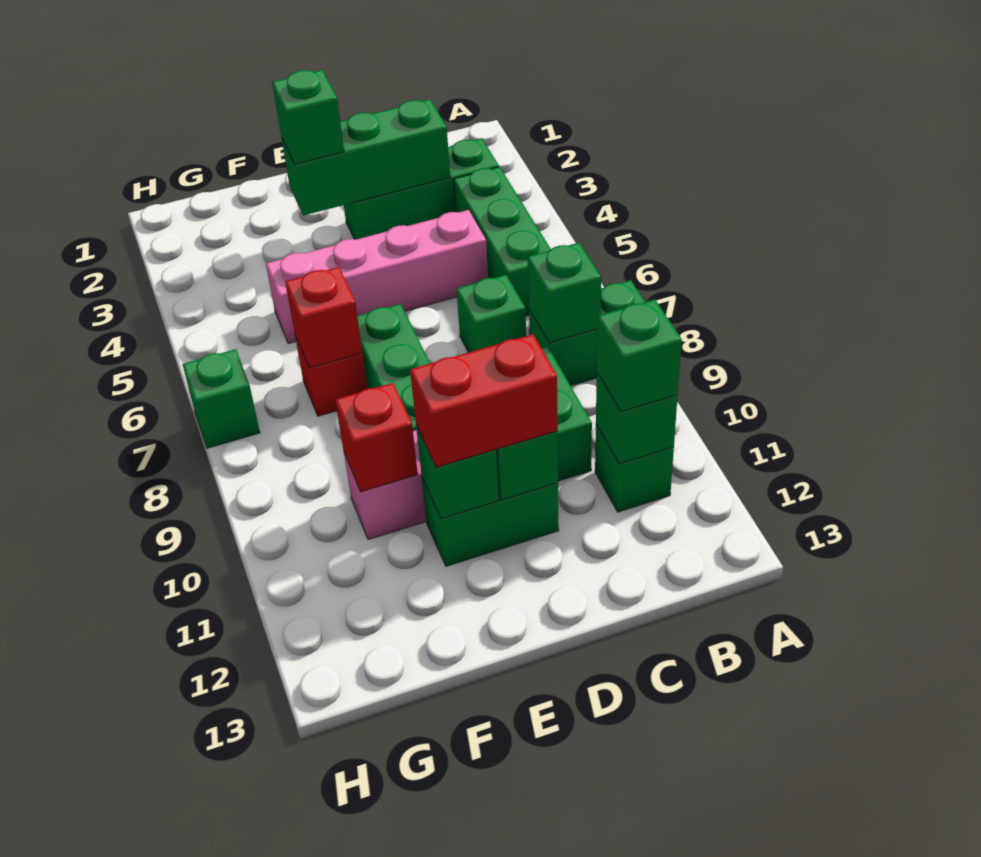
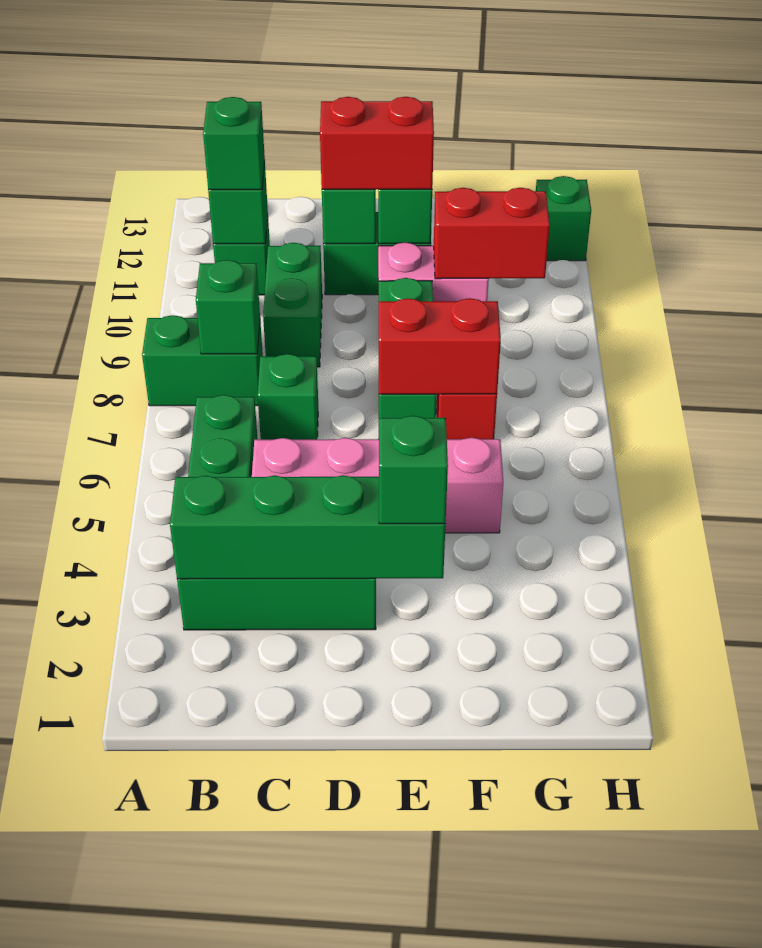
green 1x3 brick [281,99,450,216] -> green 1x4 brick [170,475,445,579]
red 1x1 brick [285,267,362,368] -> red 1x2 brick [379,298,501,395]
red 1x1 brick [335,383,418,492] -> red 1x2 brick [434,188,550,279]
green 1x1 brick [182,349,260,448] -> green 1x1 brick moved to [536,176,591,261]

